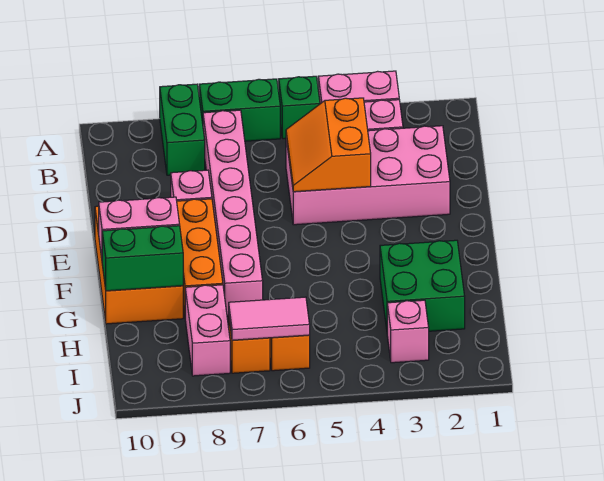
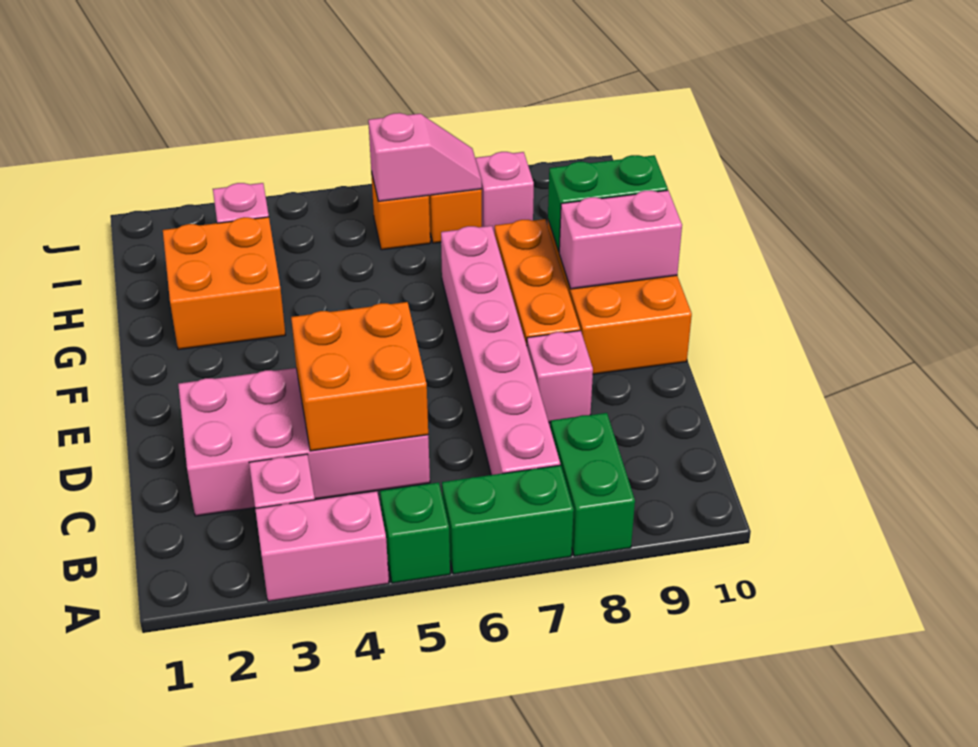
orange 2x2 slope [286,98,371,192] -> orange 2x2 brick [291,302,428,451]
green 2x2 brick [380,240,465,331] -> orange 2x2 brick [163,217,285,350]
pink 1x2 brick [185,285,230,376] -> pink 1x1 brick [475,152,534,234]
pink 1x2 tile [229,297,310,340] -> pink 1x2 slope [368,113,482,202]

